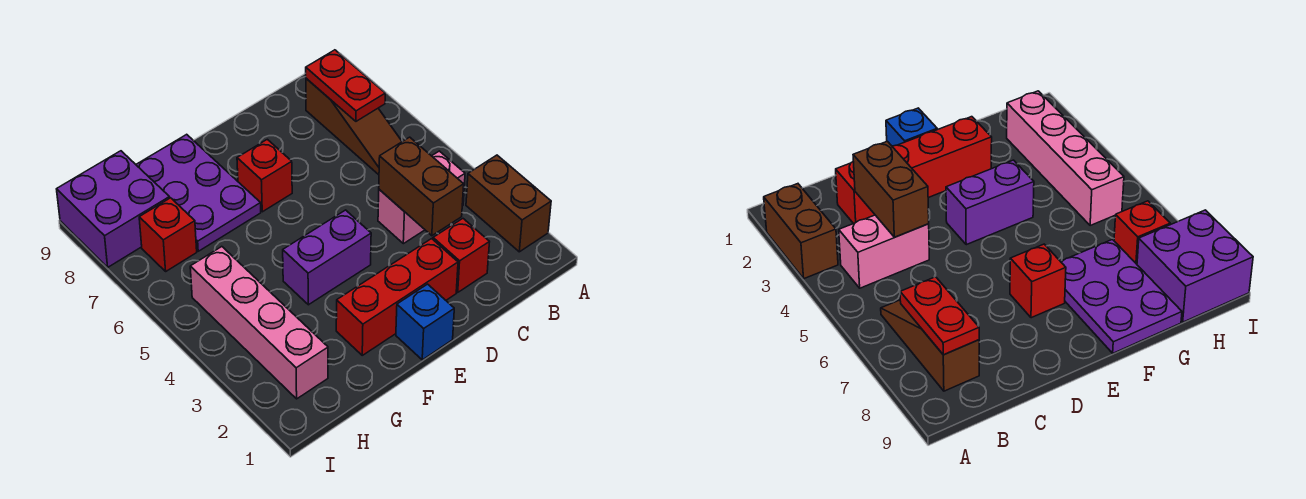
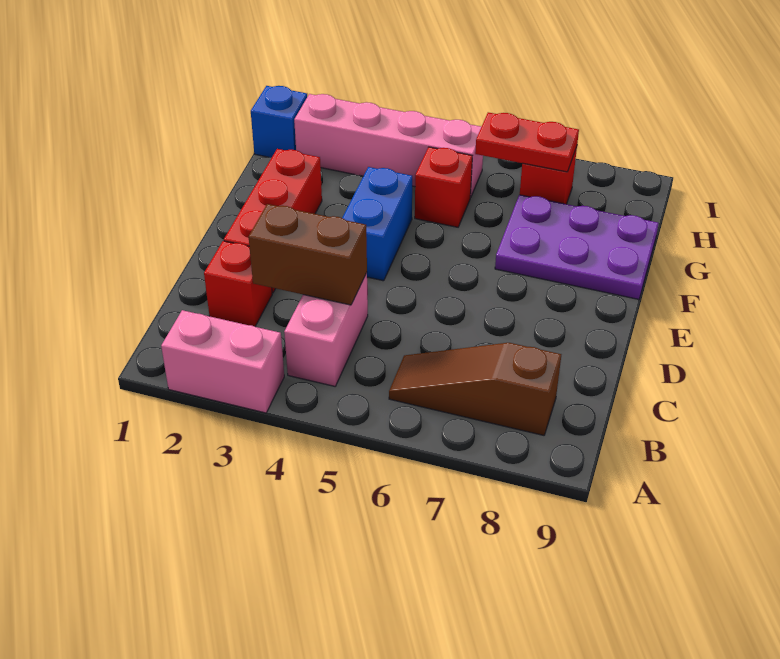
brown 1x2 brick [466,155,551,252] -> pink 1x2 brick [161,310,284,413]
red 1x2 plate [306,50,385,121] -> red 1x2 plate moved to [475,112,579,172]
blue 1x1 brick [396,284,454,360] -> blue 1x1 brick moved to [251,86,307,158]
purple 1x2 brick [283,210,371,305] -> blue 1x2 brick [342,167,412,281]
red 1x1 brick [237,139,292,212] -> red 1x1 brick moved to [415,147,472,227]
purple 2x2 brick [57,151,170,267] -> none

